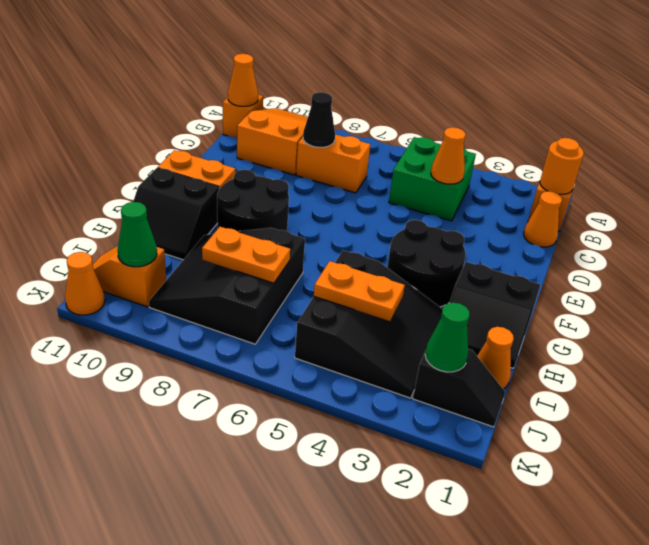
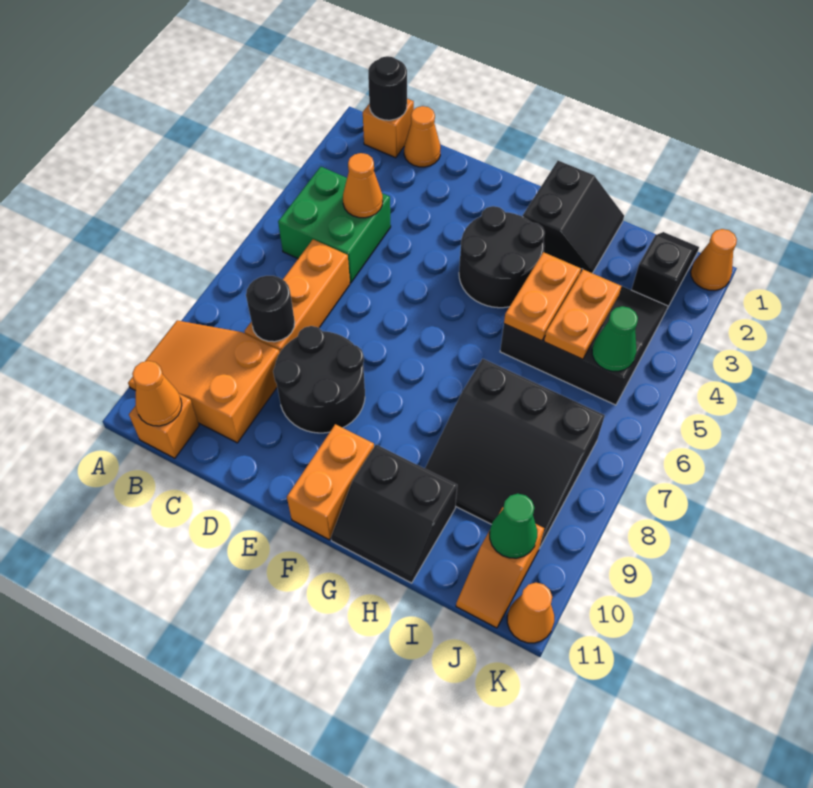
orange 1x1 round brick [540,138,584,194] -> black 1x1 round brick [368,56,407,120]
orange 1x2 brick [296,134,370,193] -> orange 1x3 brick [244,239,350,352]
black 1x1 cone [303,92,335,147] -> black 1x1 round brick [246,276,295,342]
black 2x2 round brick [217,170,289,231] -> black 2x2 round brick moved to [273,326,365,433]
black 2x2 slope [133,168,219,260] -> black 2x2 slope turned to [331,445,457,583]
orange 1x1 cone [477,327,514,389] -> orange 1x1 cone moved to [691,229,737,290]
orange 1x2 plate [202,227,290,283] -> orange 1x2 plate moved to [504,252,581,341]
green 1x1 cone [425,303,469,372] -> green 1x1 cone moved to [592,306,638,371]

